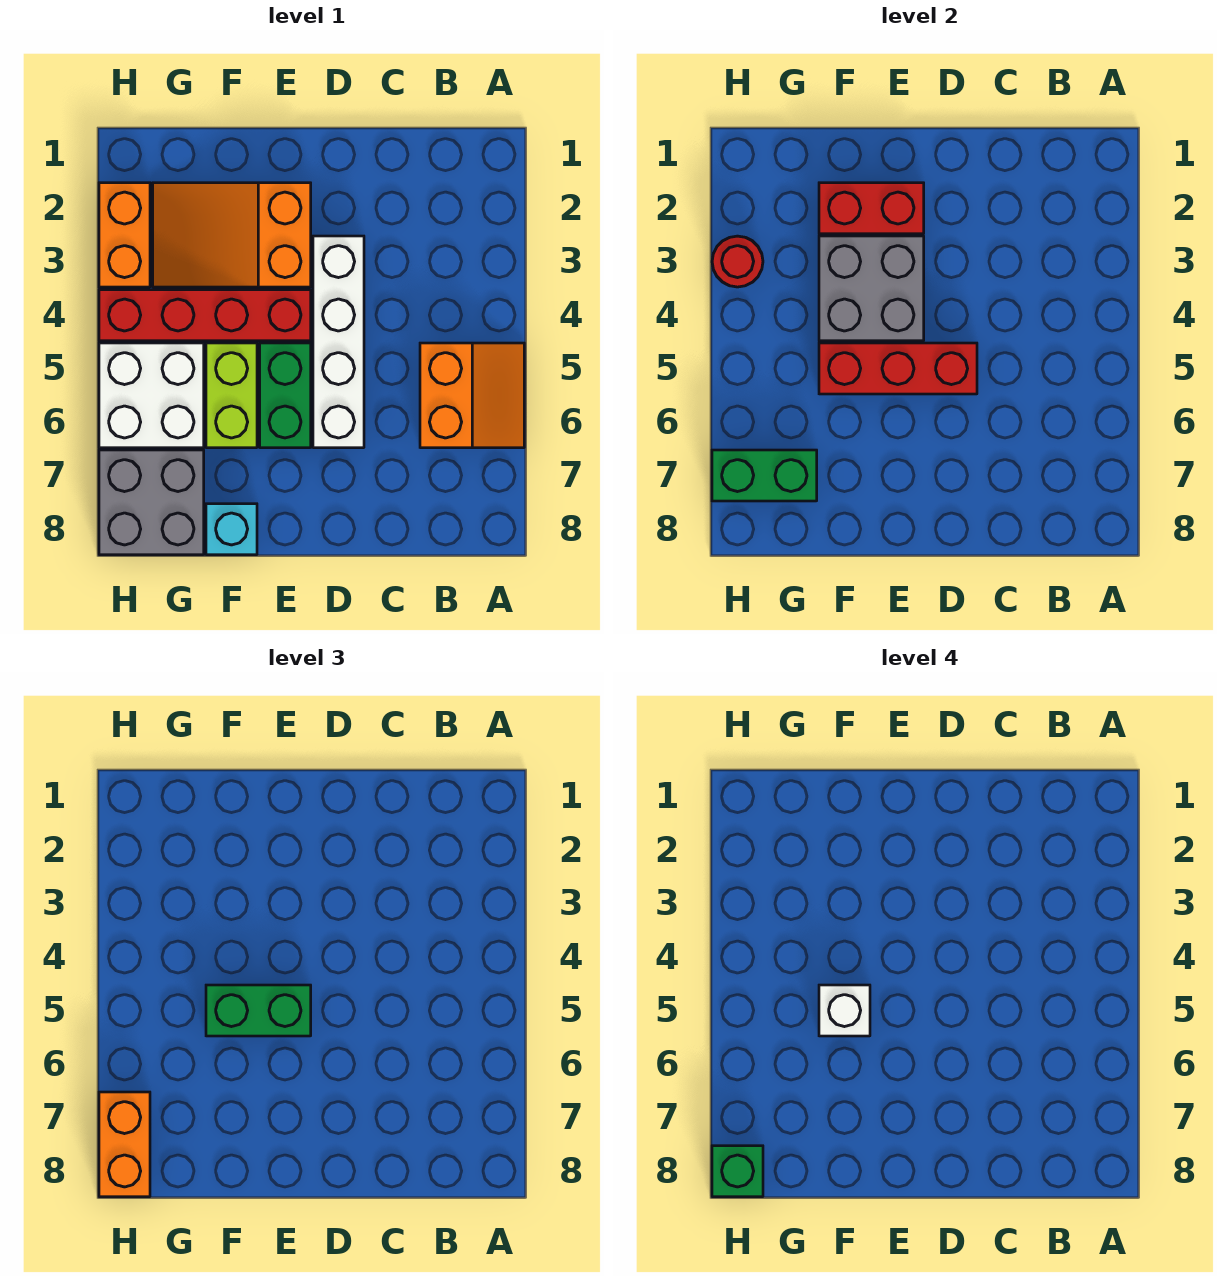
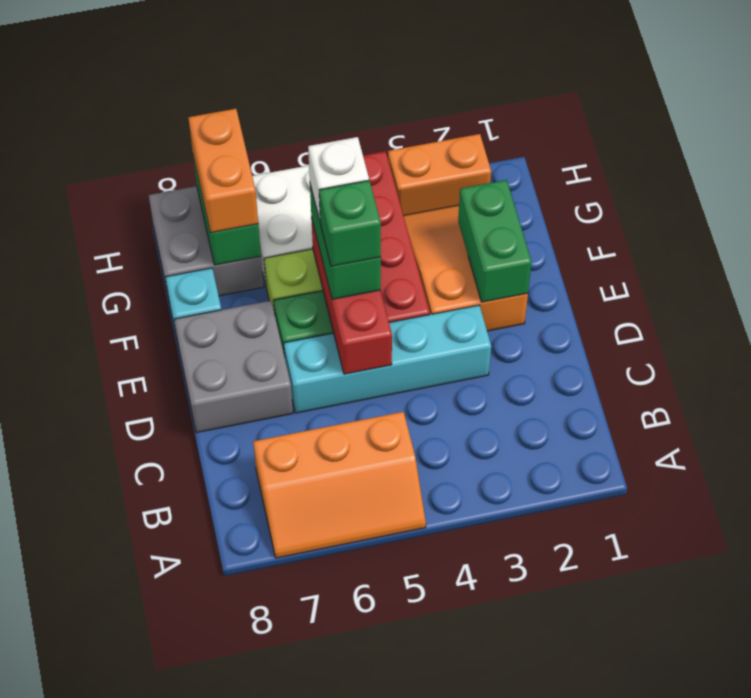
orange 2x2 slope [420,343,524,448] -> orange 2x3 slope [253,412,426,558]
white 1x4 brick [313,236,364,448] -> cyan 1x4 brick [284,305,491,413]
red 1x2 brick [819,183,924,234] -> green 1x2 brick [458,180,532,302]
grey 2x2 brick [819,236,924,341] -> grey 2x2 brick moved to [174,301,293,433]
red 1x1 round brick [712,236,763,287] -> none
orange 1x2 brick [99,1092,150,1197] -> orange 1x2 brick turned to [188,109,258,233]
green 1x1 brick [712,1146,763,1197] -> green 1x1 brick moved to [319,180,381,266]

